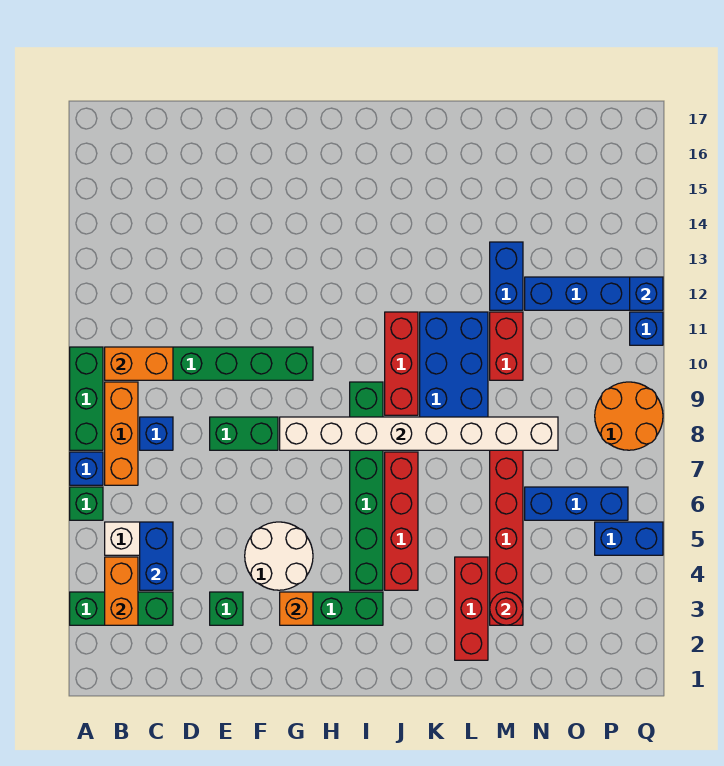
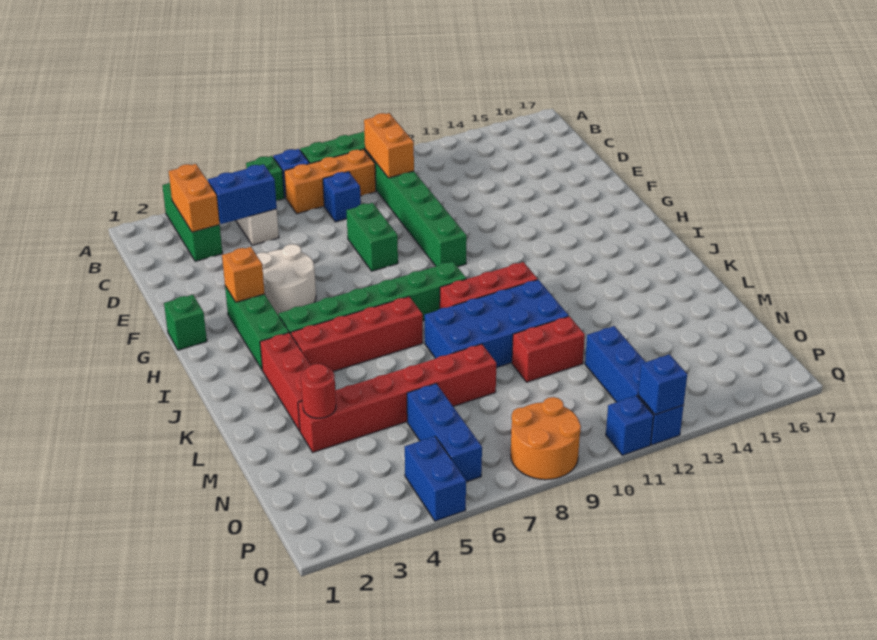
orange 1x2 brick [105,557,138,625] -> orange 1x2 brick turned to [169,164,220,232]
green 1x1 brick [210,592,243,625] -> green 1x1 brick moved to [164,295,207,350]
white 1x8 brick [280,417,558,450] -> none
red 1x3 brick [455,557,488,660] -> red 1x3 brick turned to [260,333,311,431]
blue 1x2 brick [490,242,523,310] -> none

